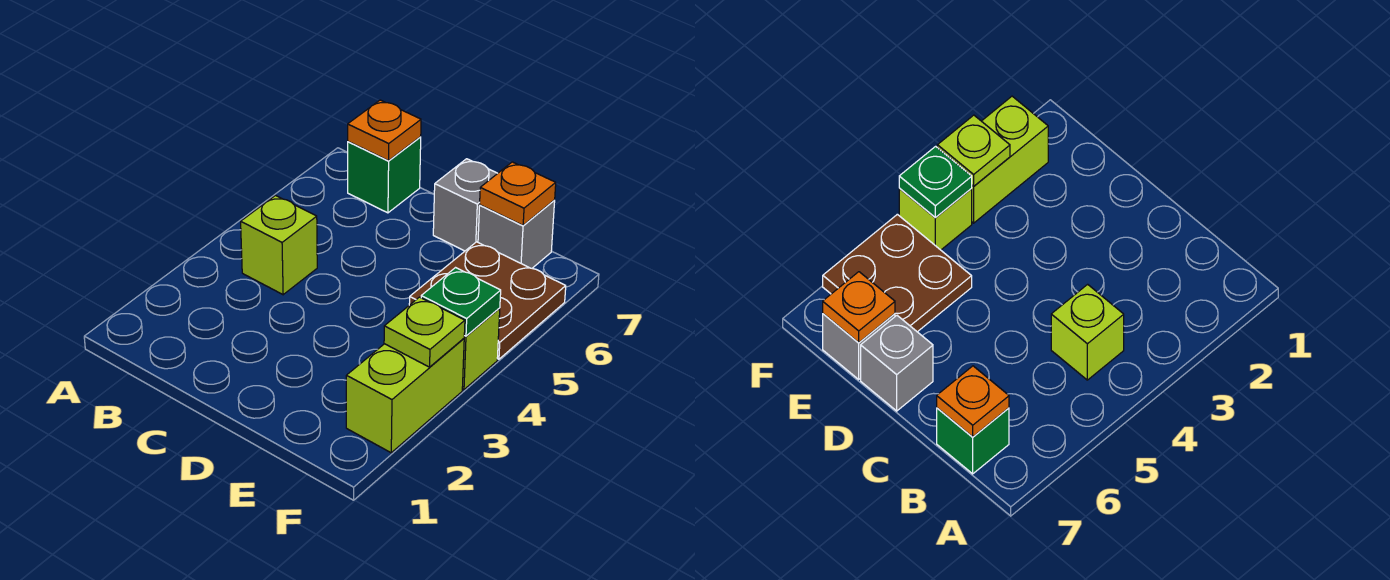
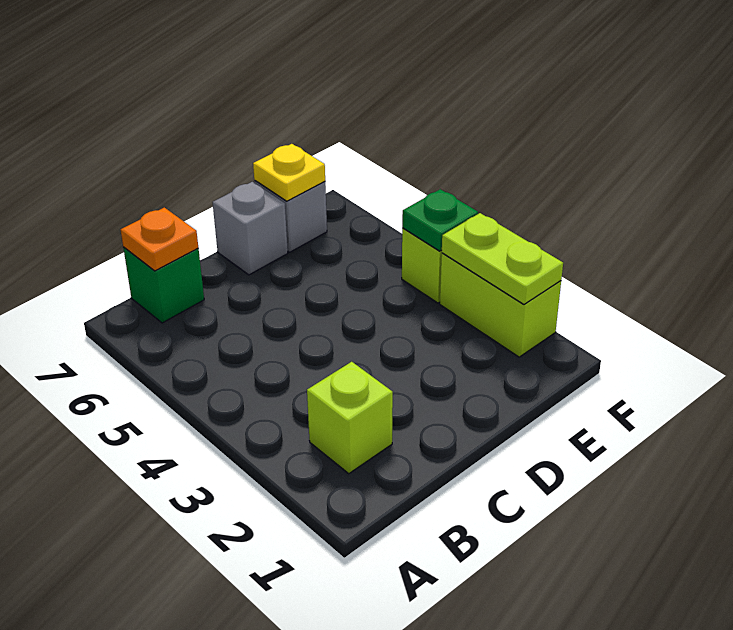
lime 1x1 brick [241,196,317,295] -> lime 1x1 brick moved to [307,362,393,474]
brown 2x2 plate [409,242,566,359] -> none
orange 1x1 plate [480,162,556,225] -> yellow 1x1 plate [253,144,325,201]
lime 1x1 plate [384,297,465,367] -> lime 1x2 plate [442,213,563,304]

